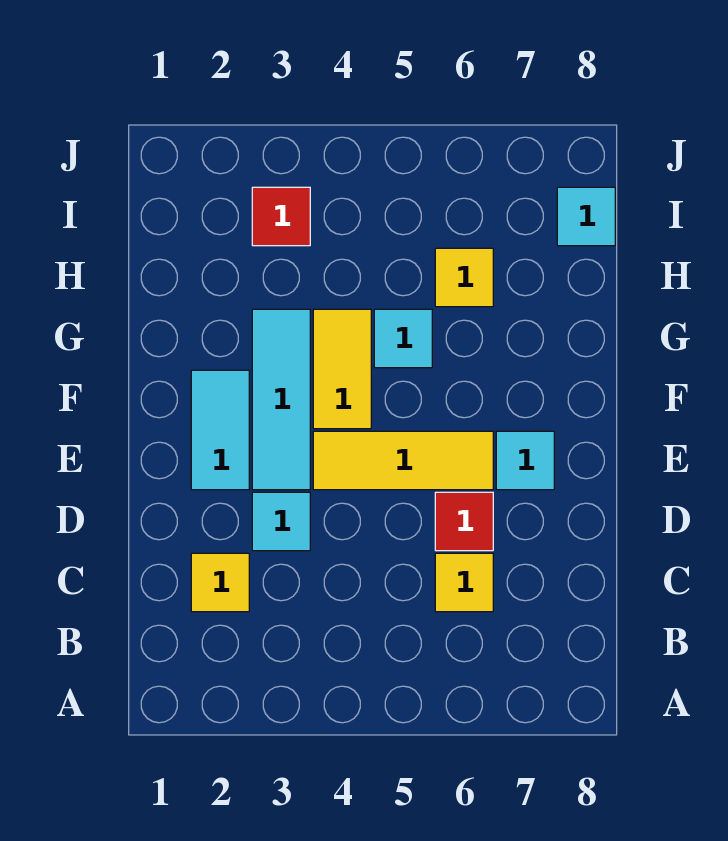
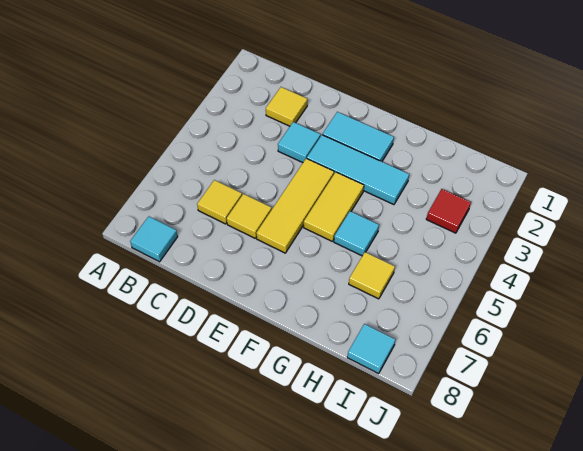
red 1x1 tile [435,492,493,551] -> yellow 1x1 tile [227,194,272,238]
cyan 1x1 tile [496,431,554,490] -> cyan 1x1 tile moved to [130,216,178,262]
yellow 1x2 tile [313,309,371,429] -> yellow 1x2 tile turned to [304,172,364,242]

